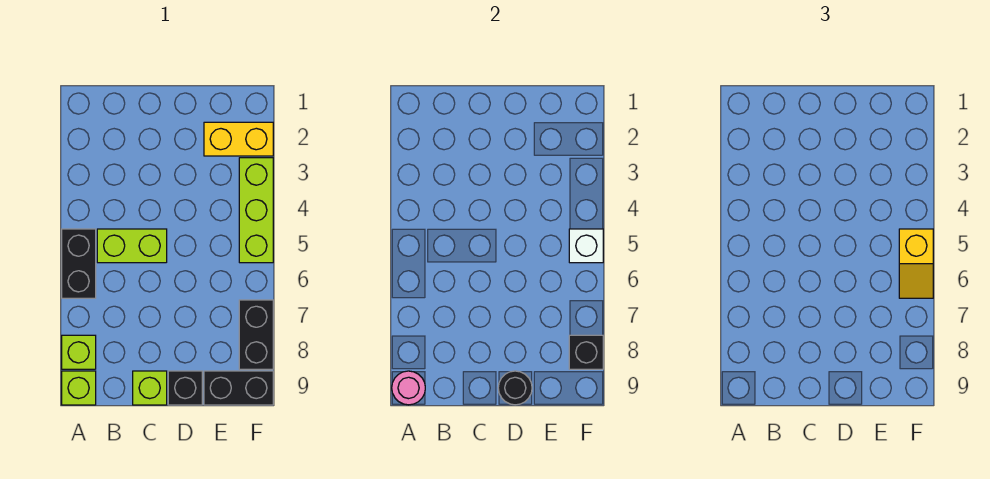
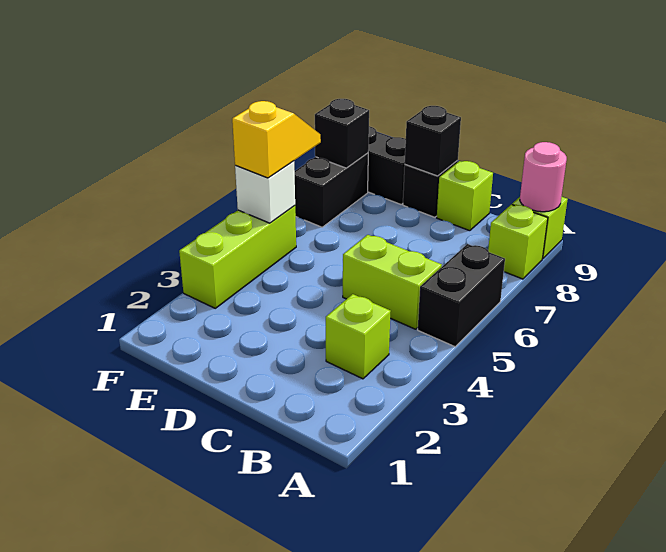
none -> lime 1x1 brick [326,294,391,379]
black 1x1 round brick [498,371,532,405] -> black 1x1 brick [405,106,461,176]
yellow 1x2 brick [204,122,273,156] -> none

